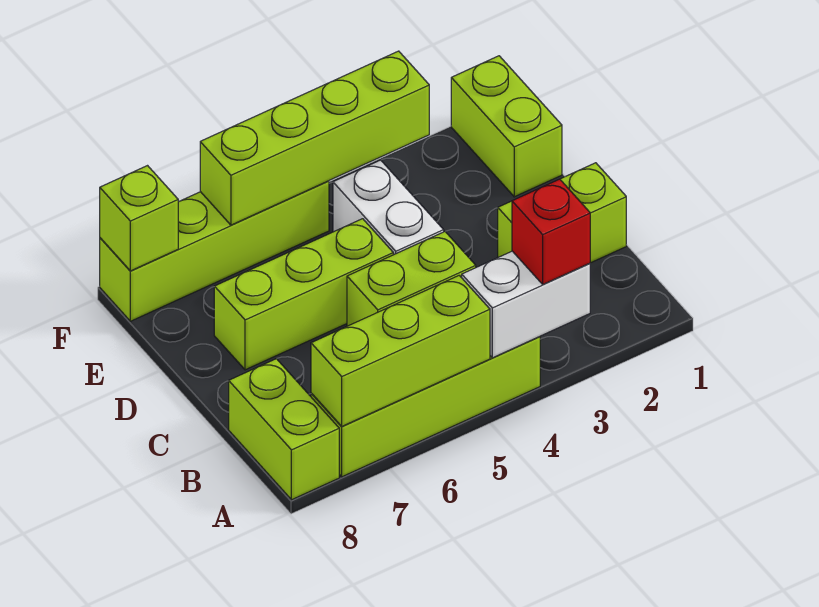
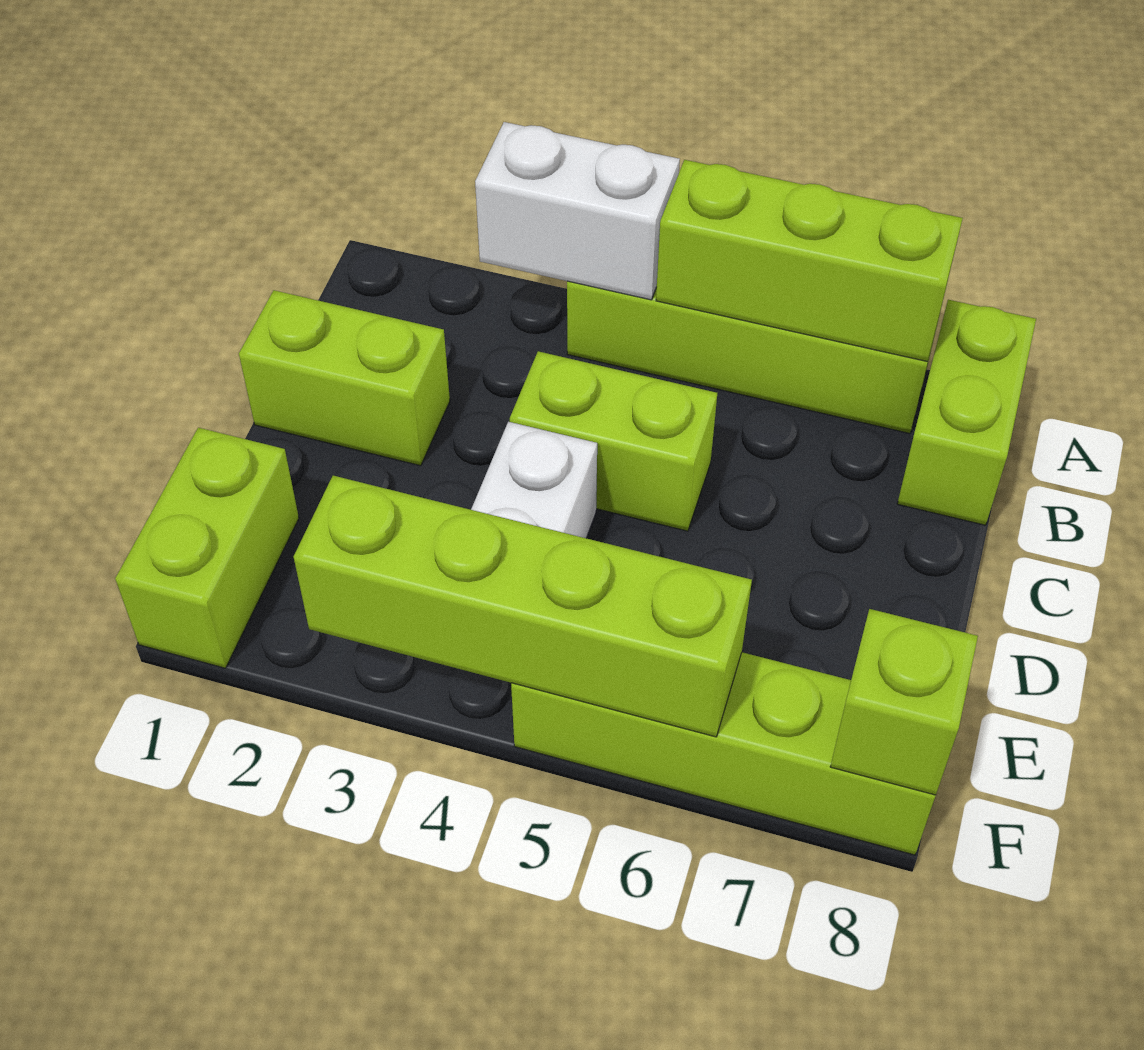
red 1x1 brick [512,179,590,284] -> none
lime 1x3 brick [214,219,393,370] -> none

